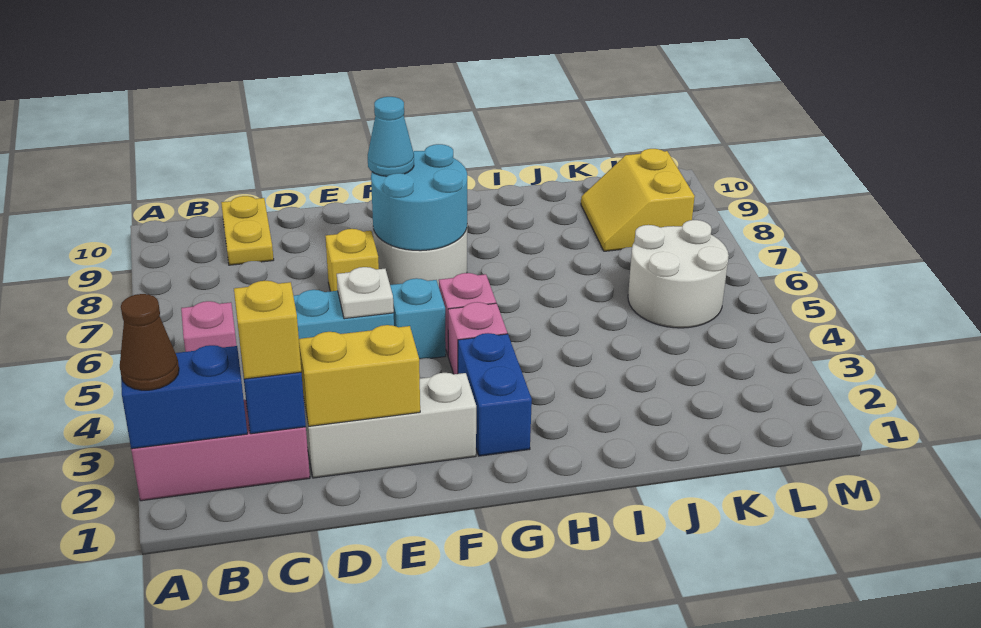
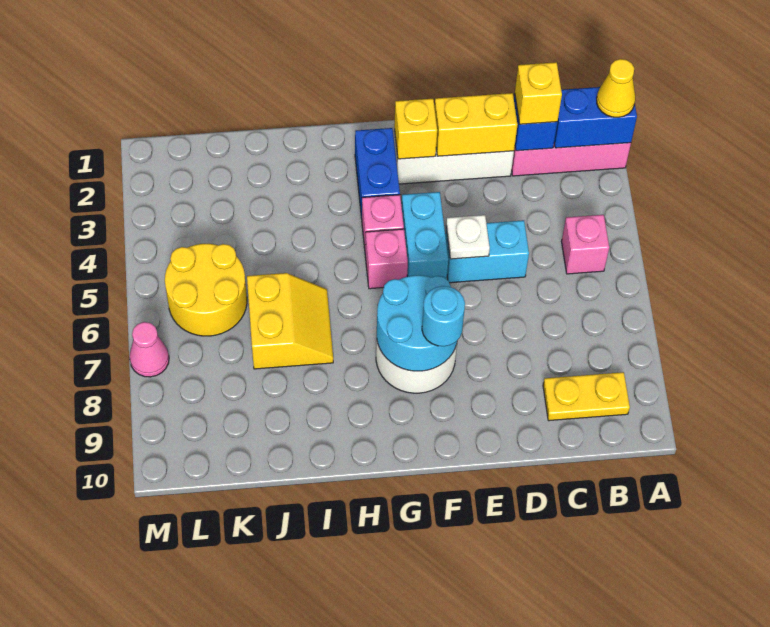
brown 1x1 cone [120,294,179,390] -> yellow 1x1 cone [597,59,635,117]
yellow 1x2 plate [221,196,274,265] -> yellow 1x2 plate turned to [543,372,630,421]
yellow 1x1 brick [325,229,379,291] -> yellow 1x1 brick moved to [394,99,437,159]
cyan 1x1 brick [390,278,446,359] -> cyan 1x2 brick [401,192,448,279]
cyan 1x1 cone [368,97,414,176] -> cyan 1x1 round brick [422,286,465,346]
white 2x2 round brick [628,220,729,328] -> yellow 2x2 round brick [165,244,247,336]
yellow 2x2 slope [581,149,695,251] -> yellow 2x2 slope moved to [247,273,333,369]
none -> pink 1x1 cone [129,322,169,377]

